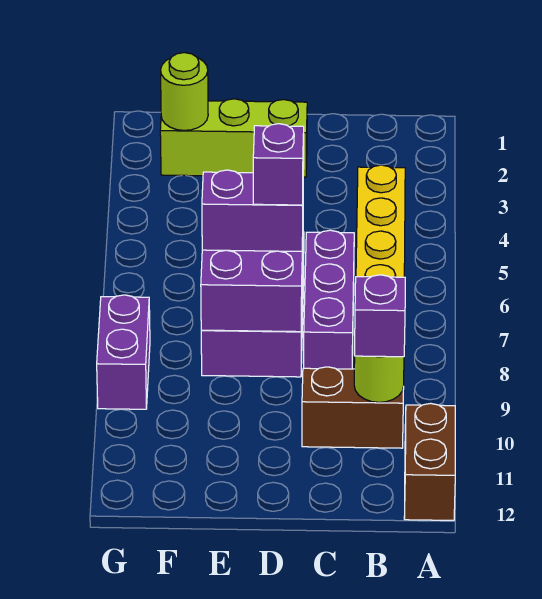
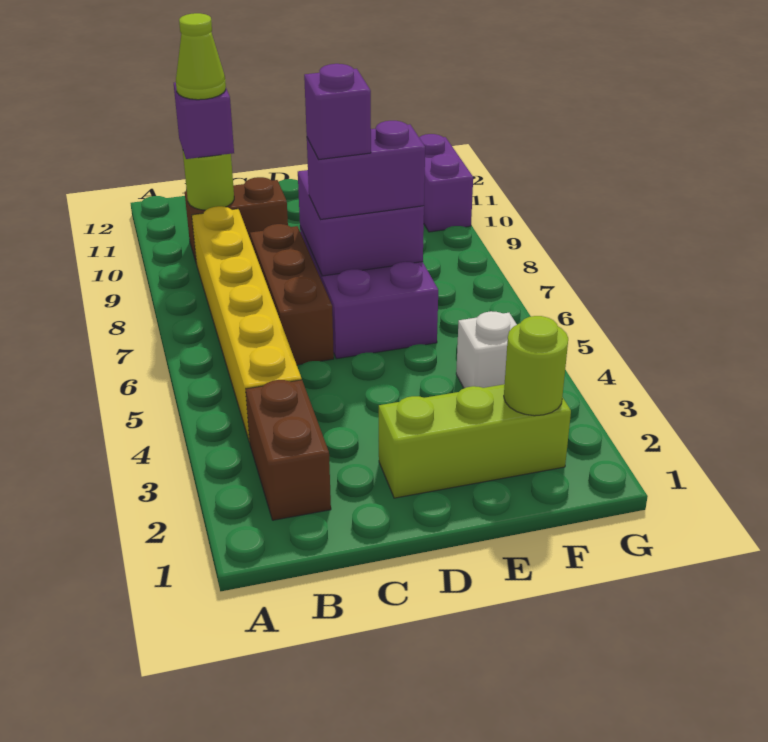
brown 1x2 brick [404,403,455,520] -> brown 1x2 brick moved to [246,380,331,520]
none -> lime 1x1 cone [176,13,226,100]
purple 1x3 brick [304,230,354,369] -> brown 1x3 brick [250,224,334,365]
none -> white 1x1 brick [456,311,517,388]
purple 1x2 brick [97,295,150,409] -> purple 1x2 brick moved to [419,134,473,232]

